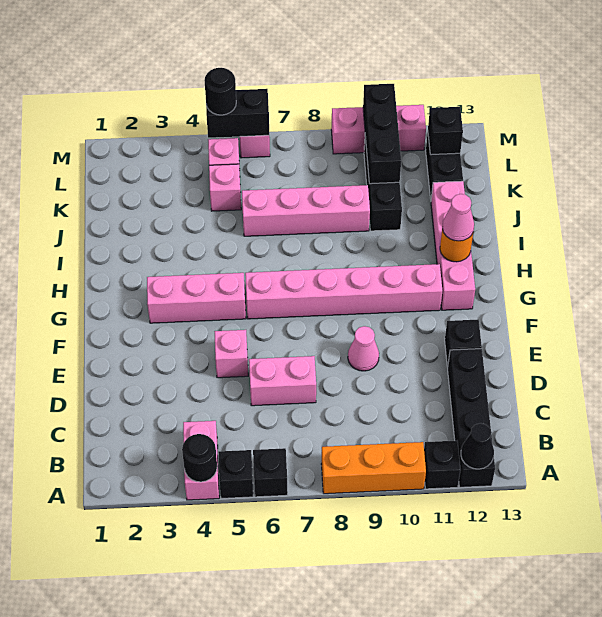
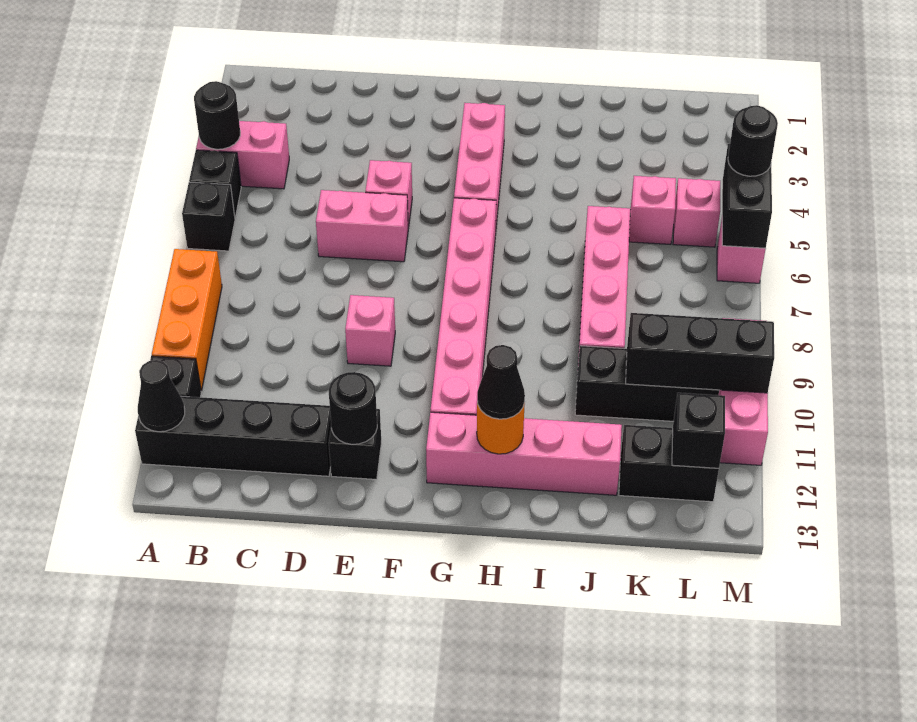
pink 1x2 brick [249,356,316,406] -> pink 1x2 brick turned to [316,190,408,262]
pink 1x1 cone [348,326,379,371] -> pink 1x1 brick [345,295,395,366]
none -> black 1x1 round brick [329,372,377,444]
pink 1x1 cone [442,194,474,241] -> black 1x1 cone [477,345,525,419]

